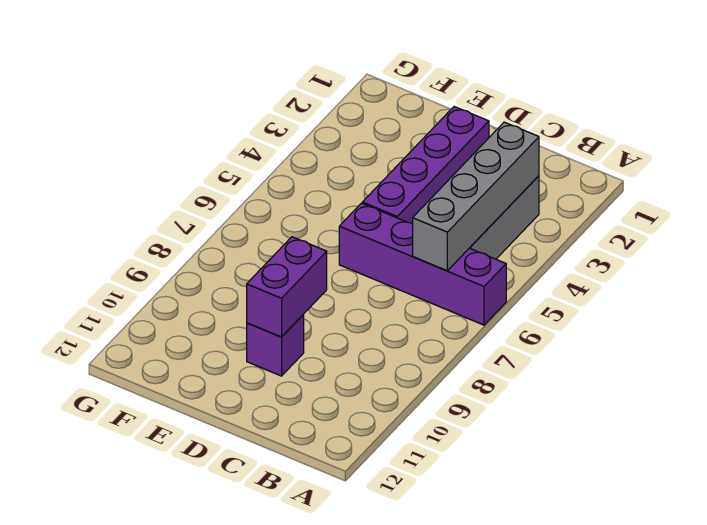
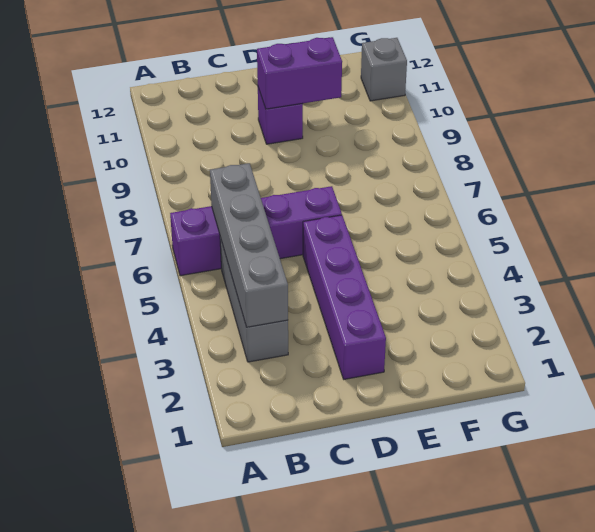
purple 1x2 brick [247,237,327,337] -> purple 1x2 brick turned to [257,37,342,109]
none -> grey 1x1 brick [361,38,407,101]

